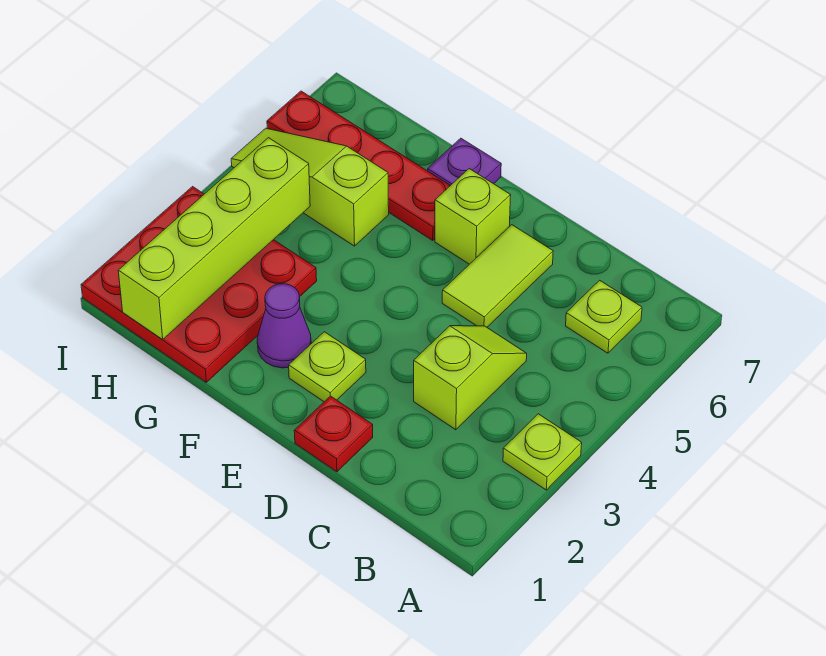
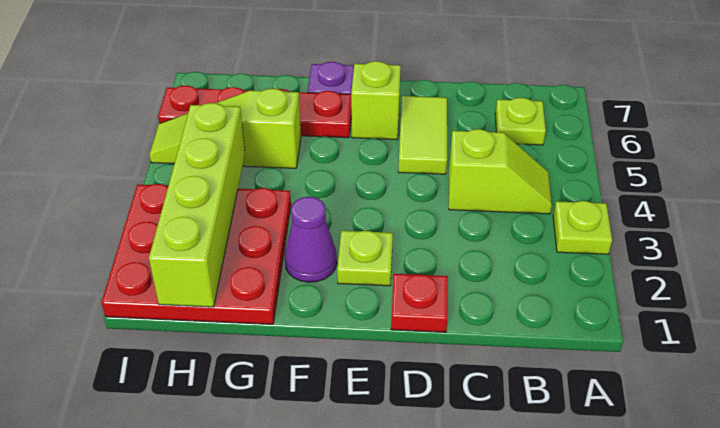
lime 1x2 slope [414,326,527,430] -> lime 1x2 slope turned to [449,129,552,214]

